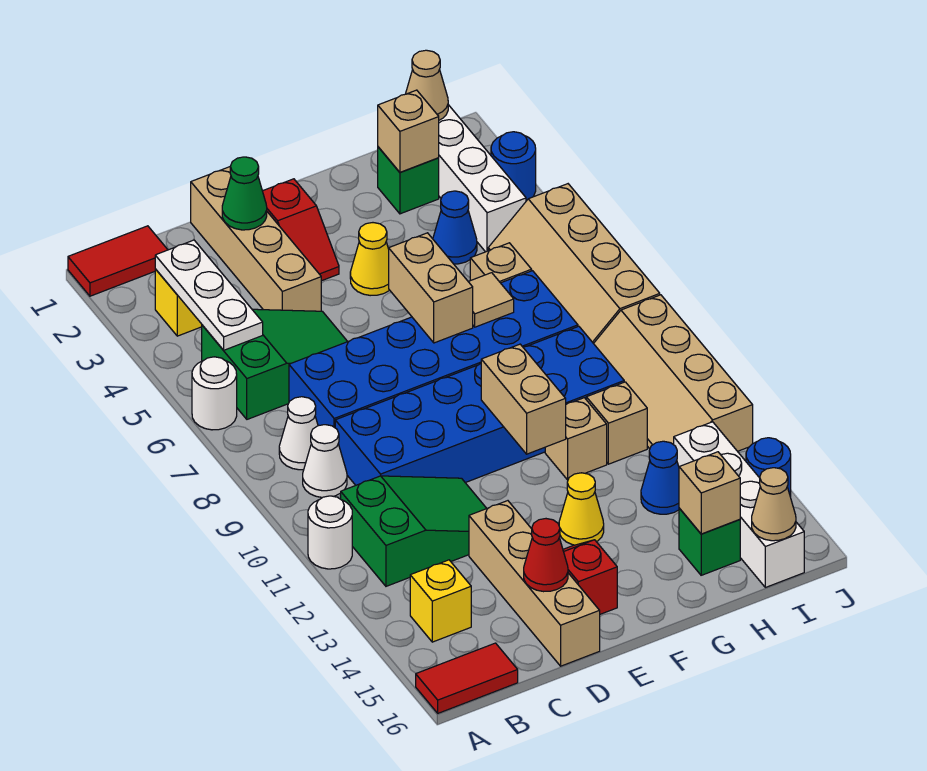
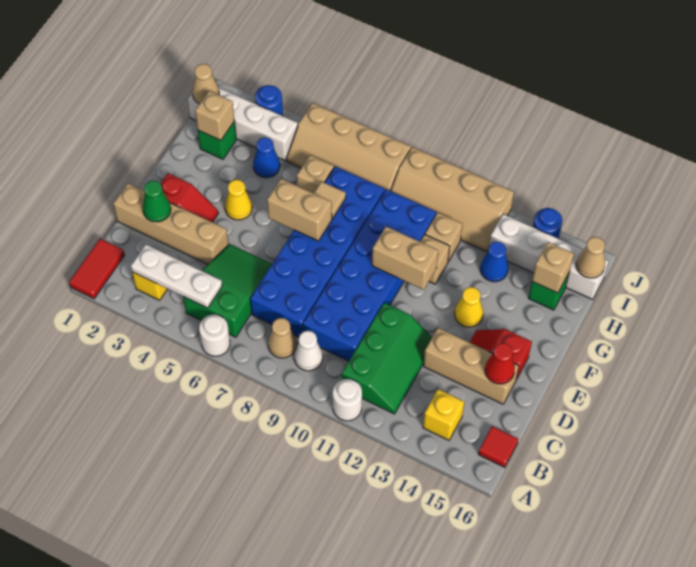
red 1x2 tile [416,643,518,713] -> red 1x1 tile [478,426,518,467]
white 1x1 cone [279,397,318,470] -> tan 1x1 cone [268,318,297,358]
green 2x3 slope [341,476,487,586] -> green 2x3 slope turned to [342,303,432,414]
tan 1x4 brick [469,501,600,666] -> tan 1x3 brick [423,328,519,404]

